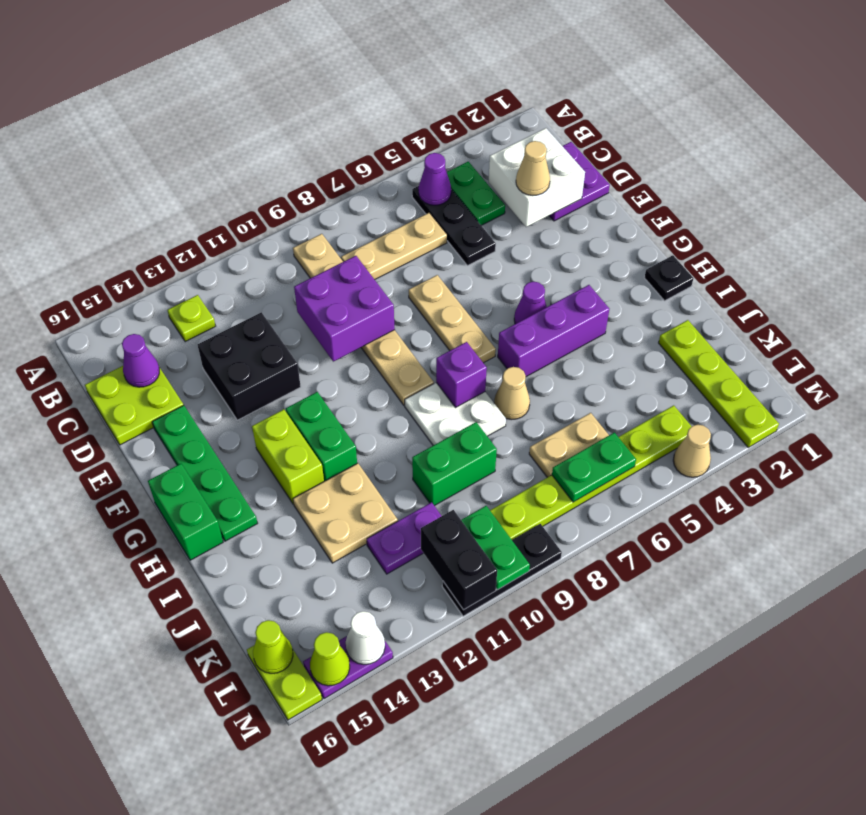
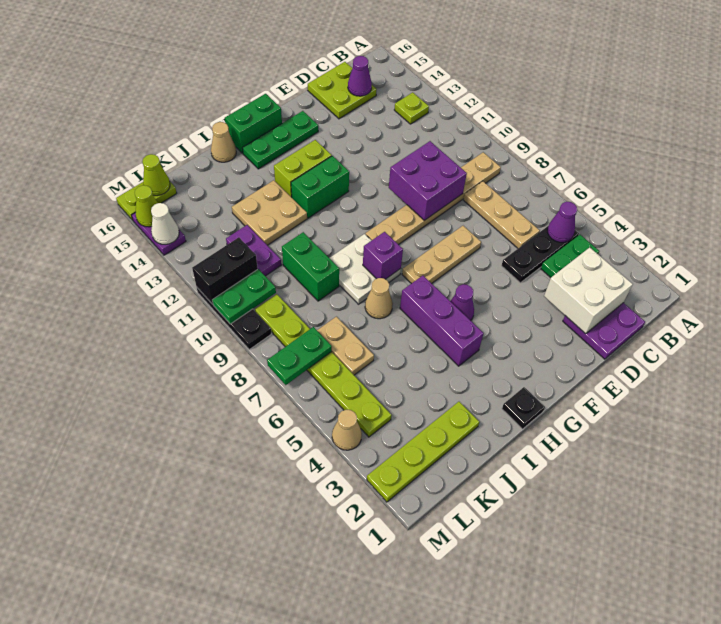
tan 1x1 cone [516,141,550,195] -> tan 1x1 cone moved to [211,122,236,162]
black 2x2 brick [198,312,301,420] -> none
green 1x4 plate [152,405,258,541] -> green 1x3 plate [242,111,318,169]
green 1x2 plate [552,433,636,502] -> green 1x2 plate turned to [267,327,332,385]

